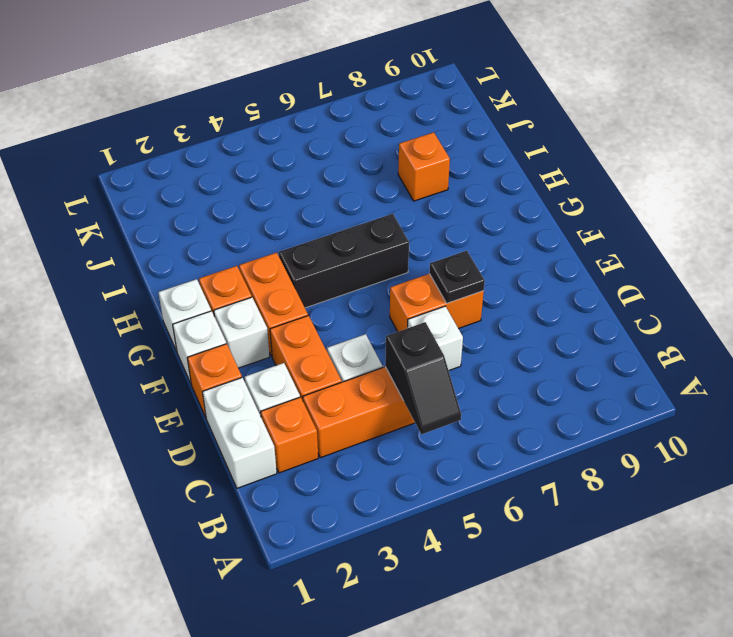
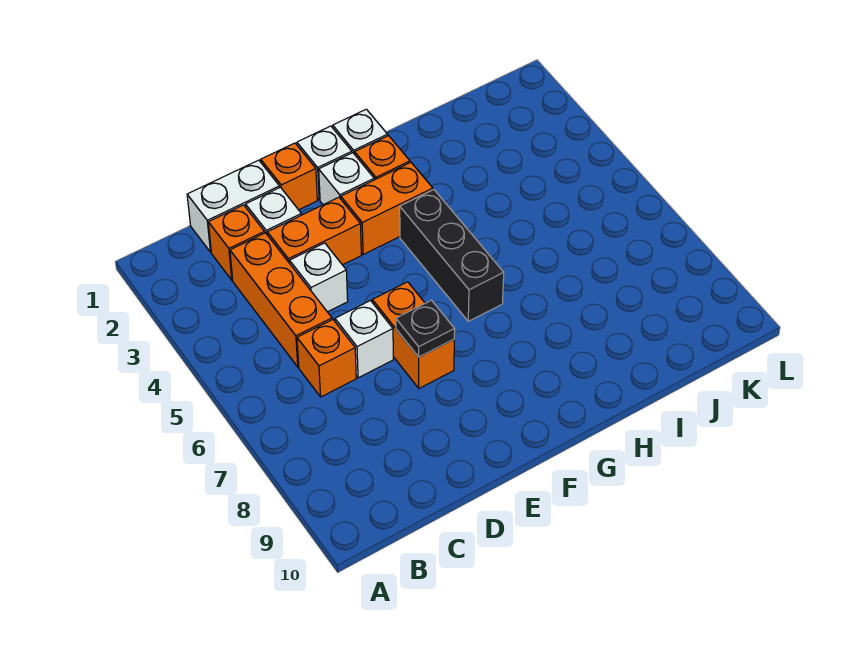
black 1x2 slope [385,322,461,434] -> none
orange 1x1 brick [398,132,450,201] -> orange 1x1 brick moved to [297,320,356,397]

